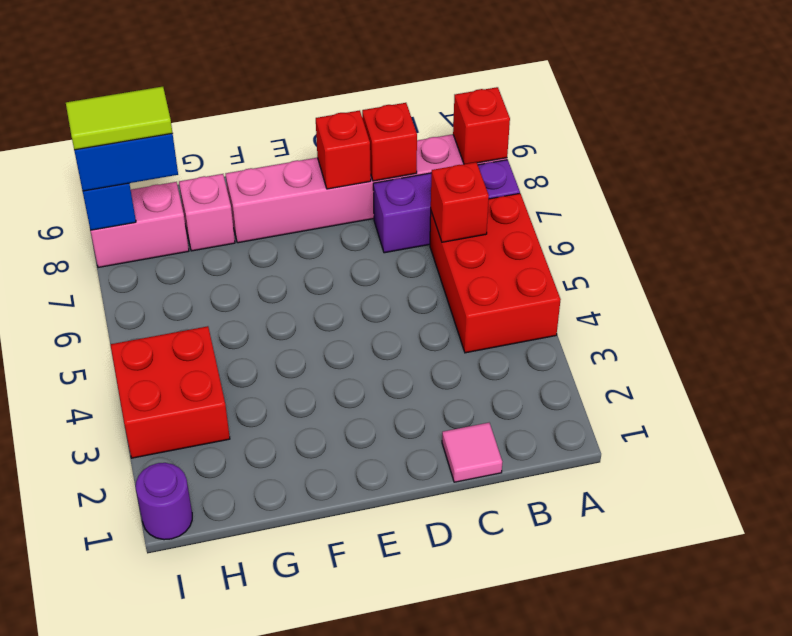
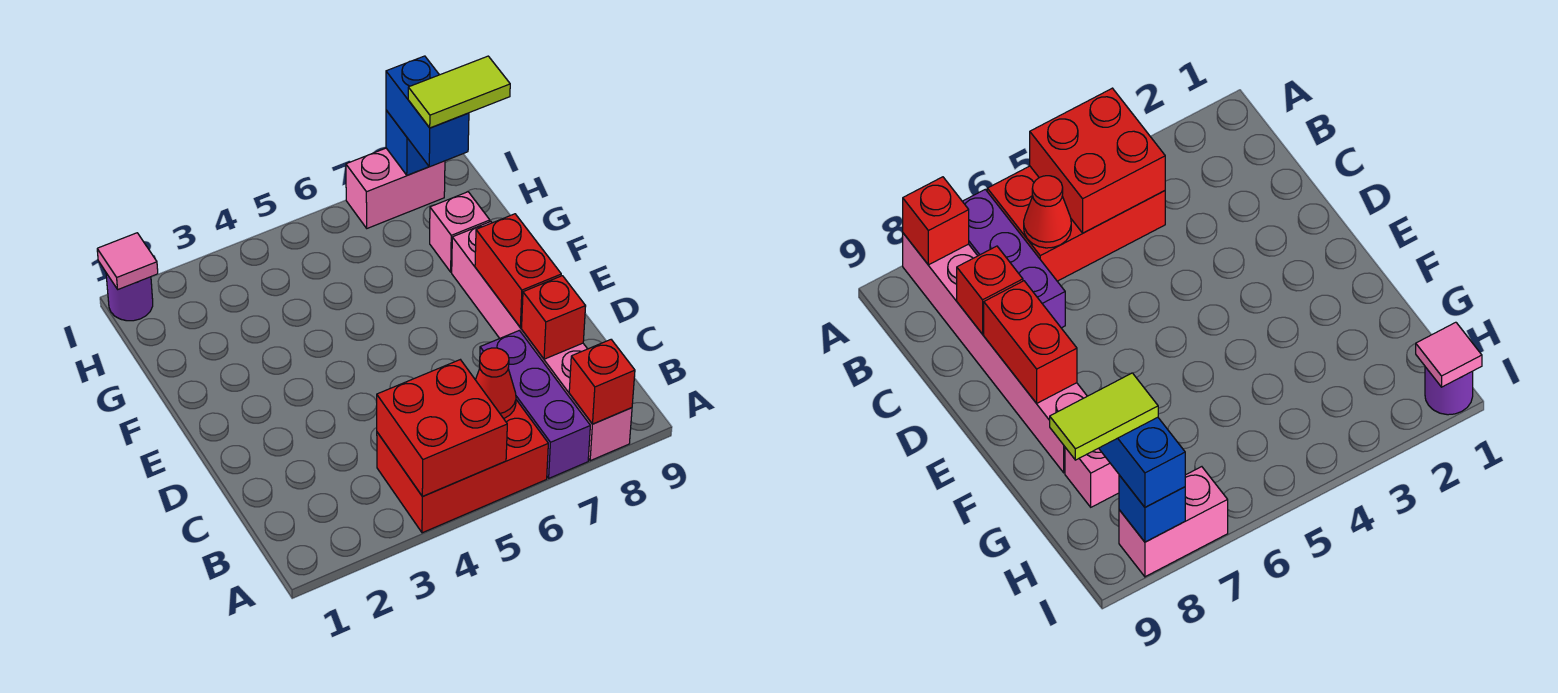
red 1x1 brick [431,162,489,242] -> red 1x1 cone [476,348,516,419]
pink 1x1 tile [442,423,502,482] -> pink 1x1 tile moved to [97,233,158,289]
red 1x1 brick [316,110,371,189] -> red 1x2 brick [475,214,561,327]
red 2x2 brick [110,326,230,458] -> red 2x2 brick moved to [377,360,507,497]
pink 1x2 brick [91,182,189,268] -> pink 1x2 brick turned to [346,148,445,228]
lime 1x2 tile [66,87,172,150] -> lime 1x2 tile turned to [408,56,510,128]

